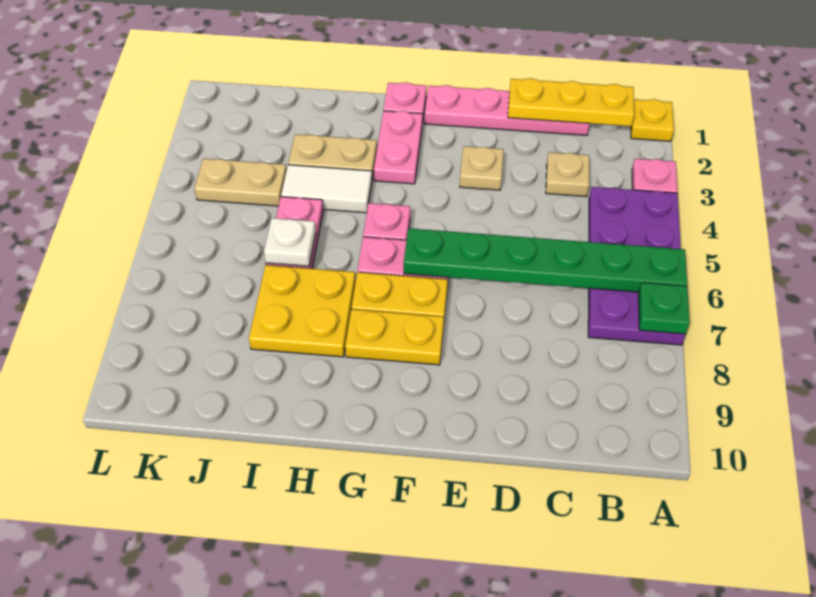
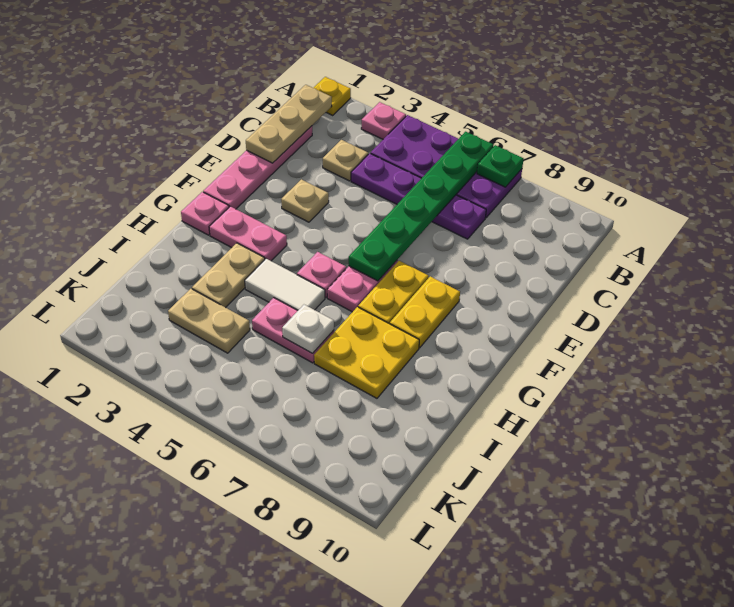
yellow 1x3 plate [508,78,634,126] -> tan 1x3 plate [246,85,332,163]
none -> purple 1x4 plate [351,153,486,239]
white 1x2 tile [281,165,372,213] -> white 1x2 tile turned to [245,259,325,310]
tan 1x2 plate [195,159,287,206] -> tan 1x2 plate turned to [168,289,250,353]

